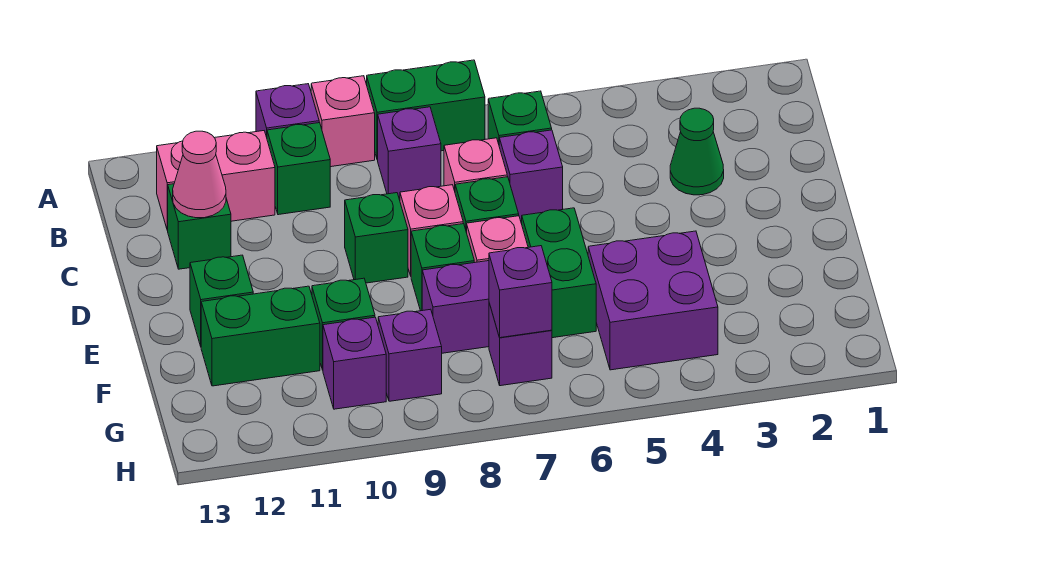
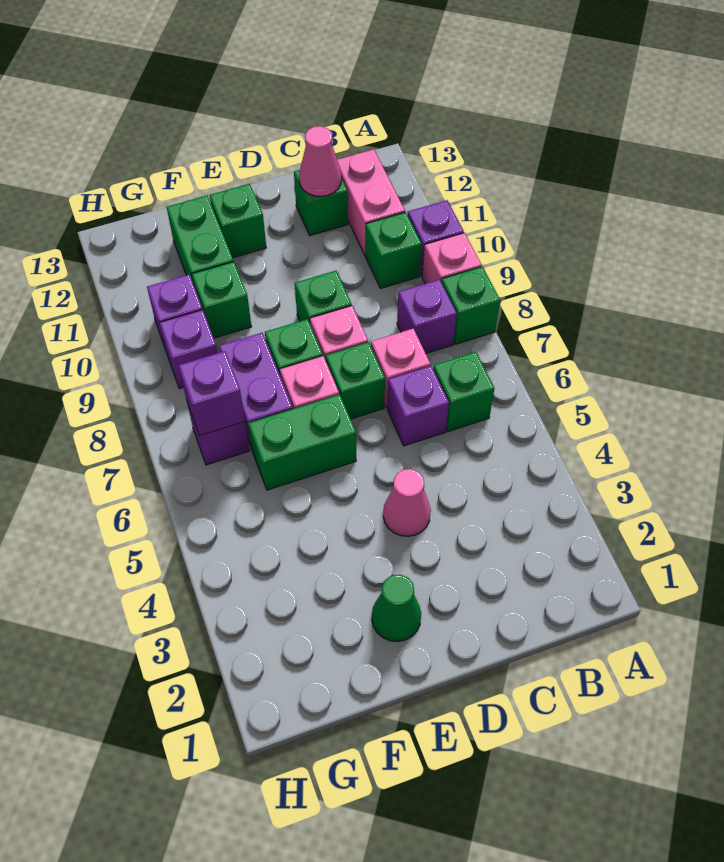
green 1x2 brick [367,60,485,160] -> green 1x1 brick [441,267,500,344]
green 1x1 cone [670,108,724,195] -> green 1x1 cone moved to [372,575,421,642]
none -> pink 1x1 cone [383,469,431,536]
purple 2x2 brick [588,231,718,370] -> none

